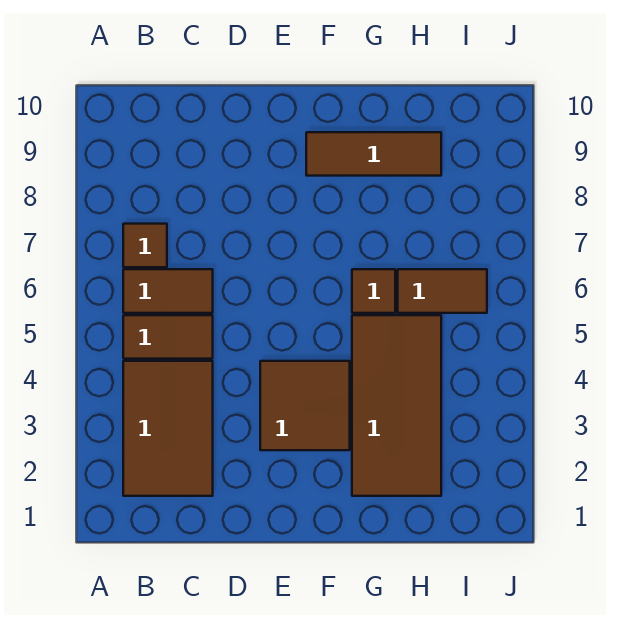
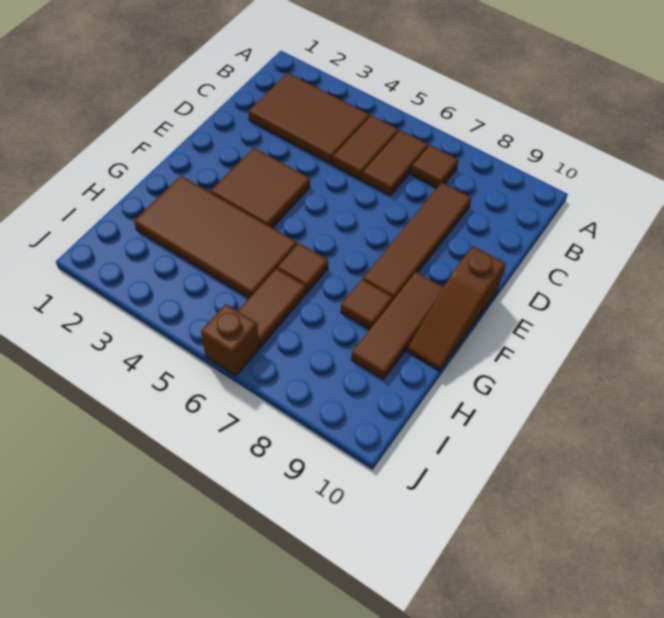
none -> brown 1x4 tile [363,183,472,299]
none -> brown 1x3 slope [407,246,506,371]
none -> brown 1x1 tile [341,279,393,330]
none -> brown 1x1 brick [201,304,259,376]

